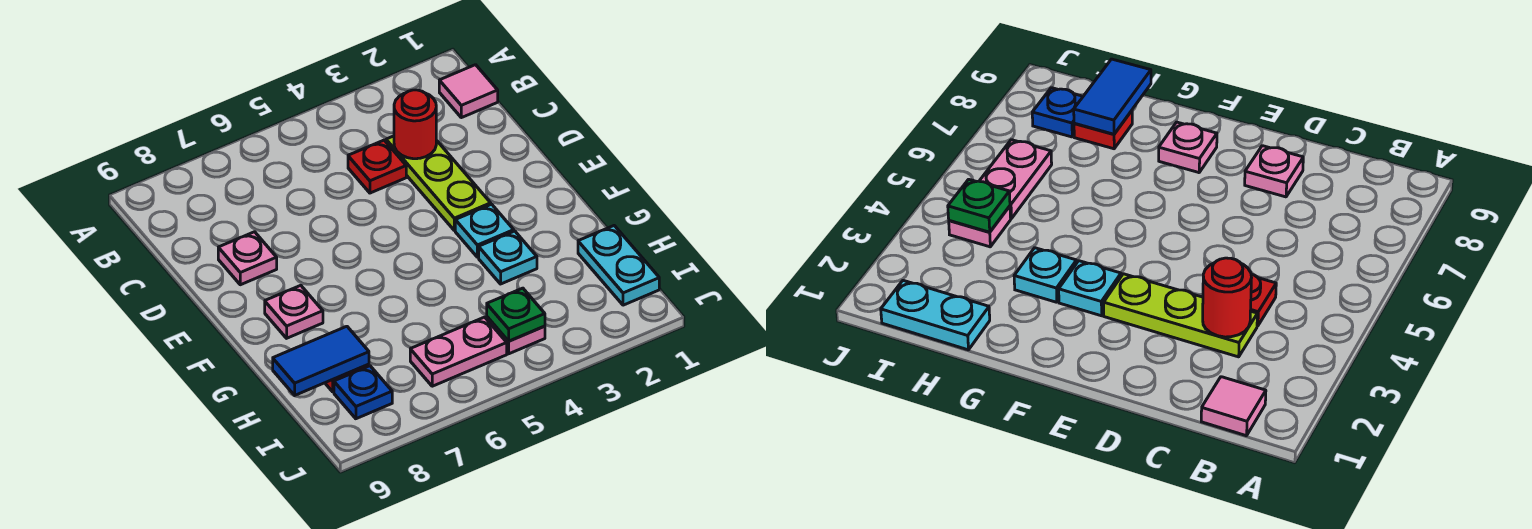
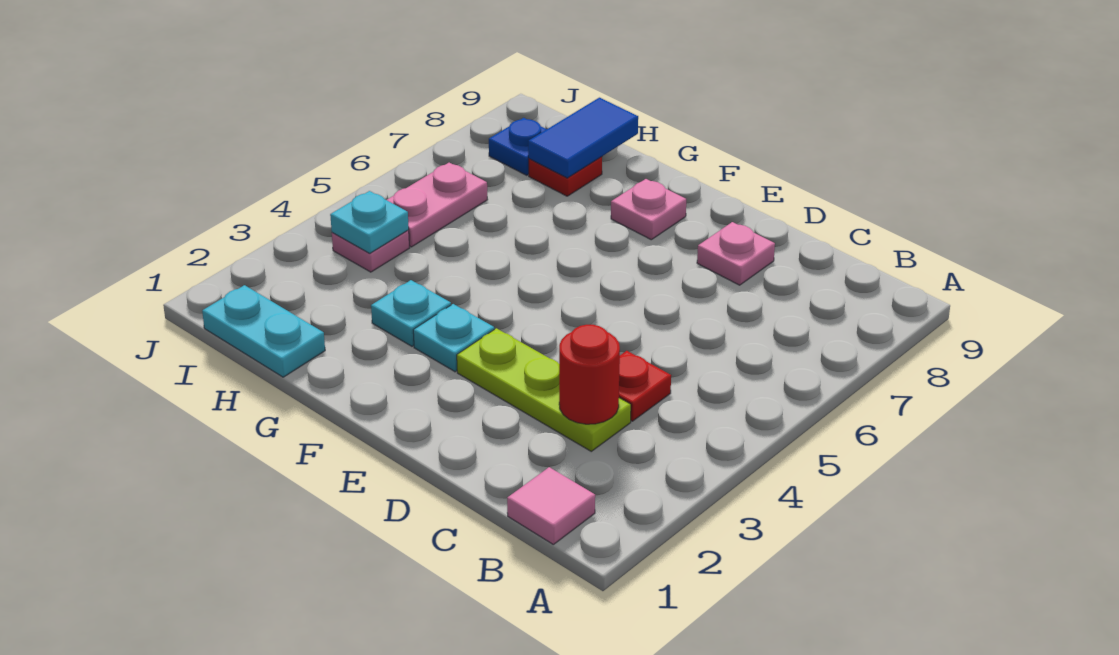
green 1x1 plate [487,288,545,341] -> cyan 1x1 plate [330,191,409,253]

